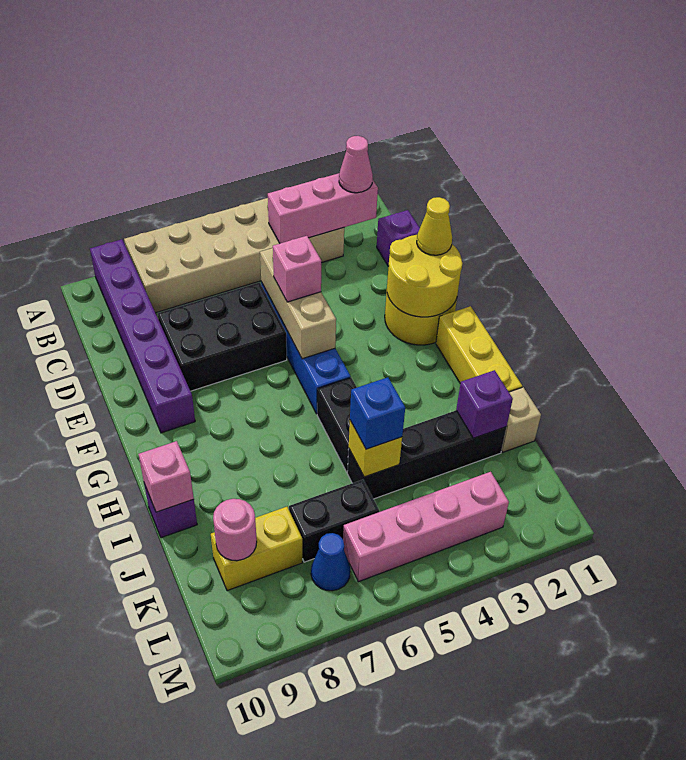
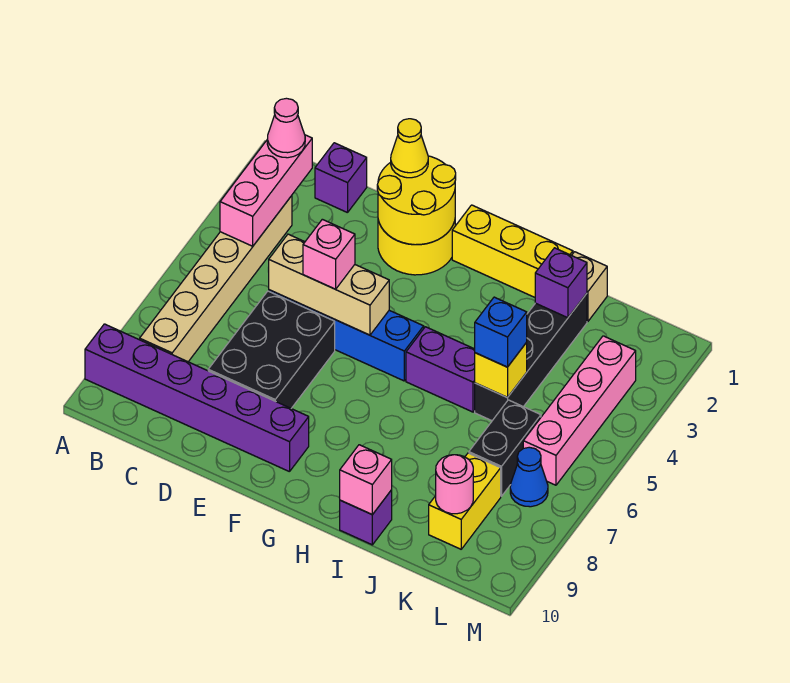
tan 2x6 brick [124,198,344,313] -> tan 1x6 brick [140,196,292,362]
black 1x2 brick [317,378,357,472] -> purple 1x2 brick [406,327,475,412]

